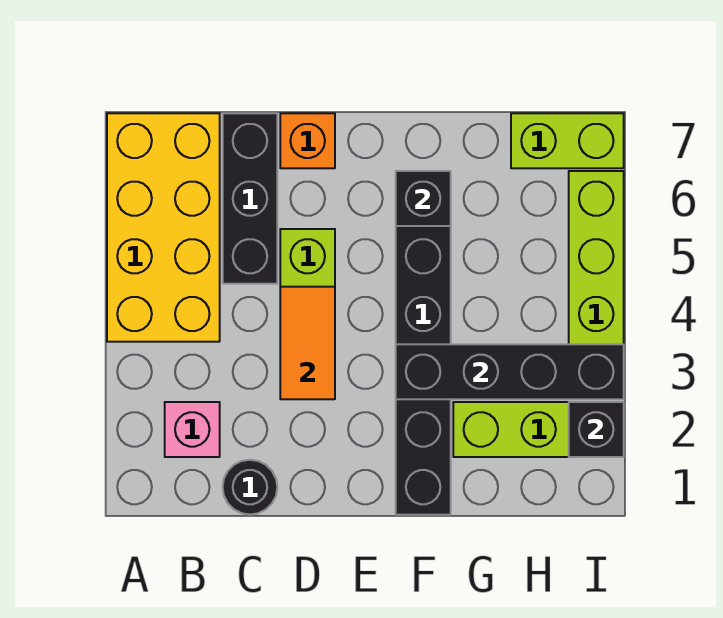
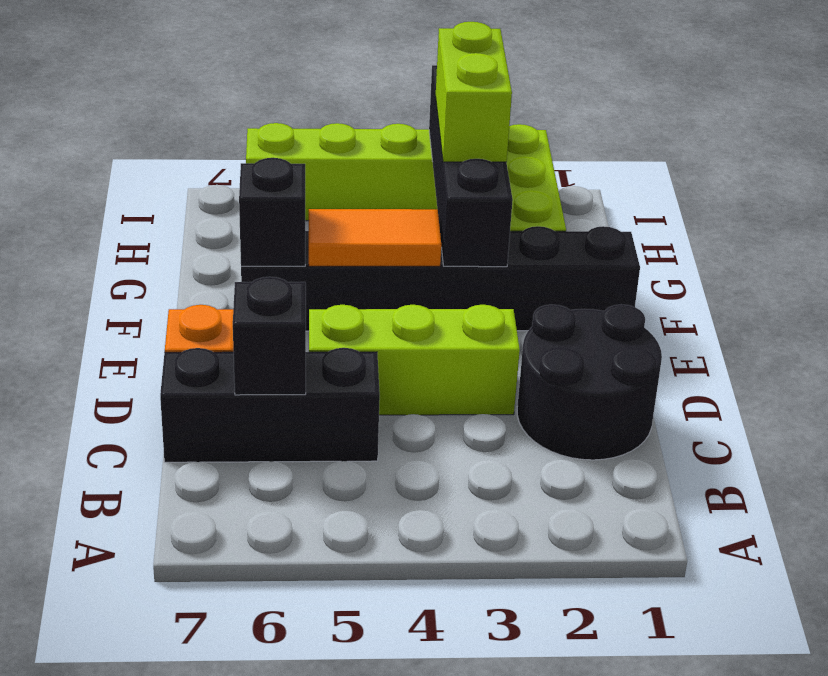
yellow 2x4 brick [107,113,220,342] -> none
pink 1x1 brick [165,402,220,457] -> none
black 1x1 round brick [223,460,277,515] -> black 2x2 round brick [517,304,662,460]
orange 1x2 tile [280,287,335,399] -> orange 1x2 tile moved to [309,209,441,266]
lime 1x2 brick [511,113,624,168] -> lime 1x2 brick moved to [436,22,512,162]
black 1x1 brick [569,402,624,457] -> black 1x1 brick moved to [233,277,306,395]

